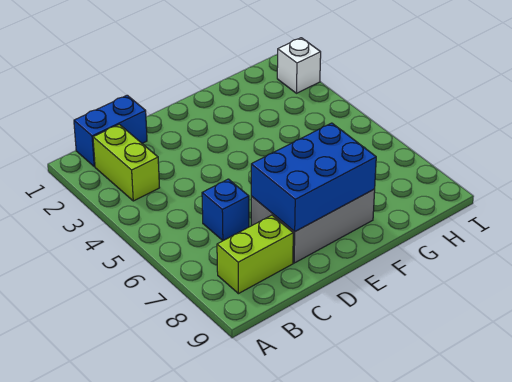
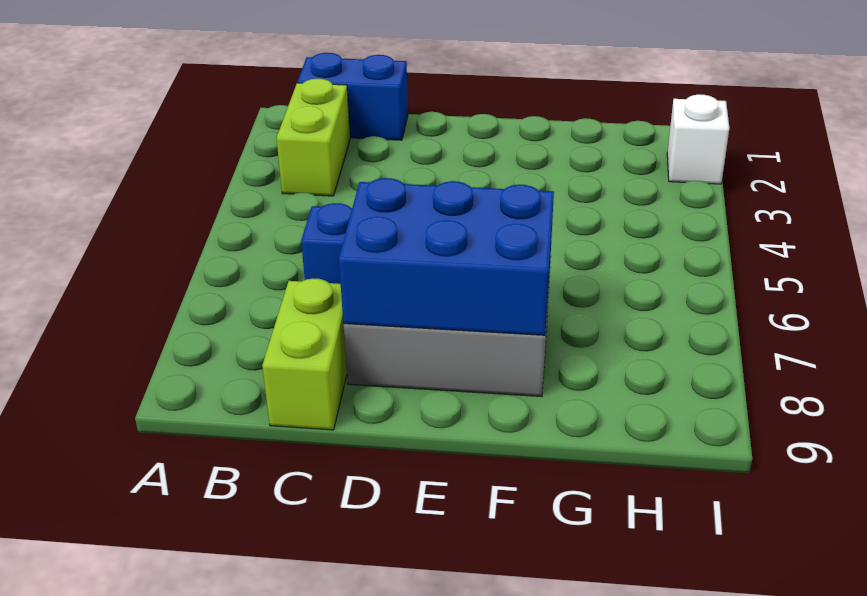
lime 1x2 brick [217,215,293,294] -> lime 1x2 brick turned to [262,278,347,430]

